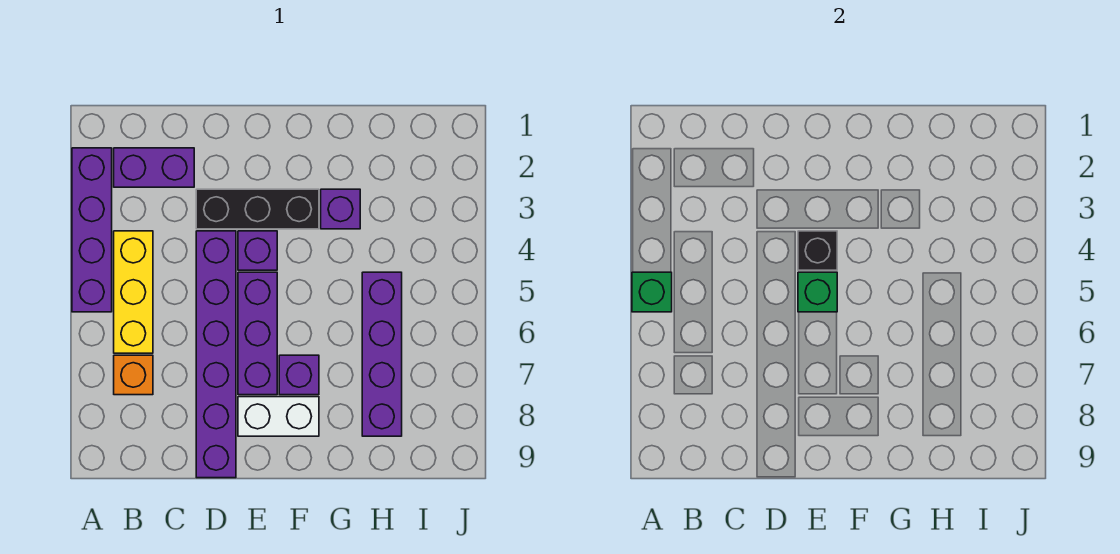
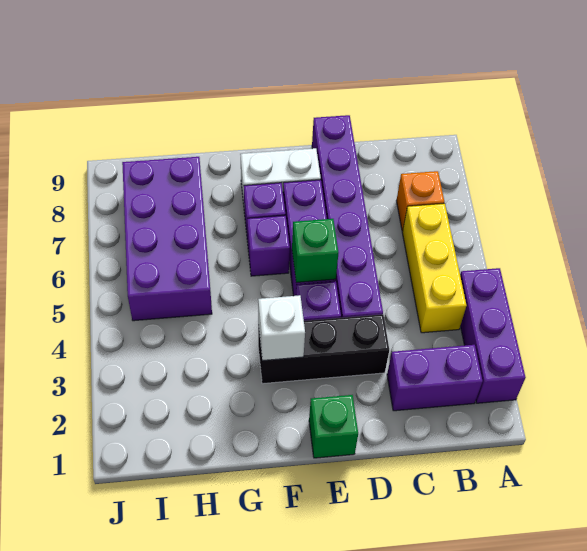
purple 1x4 brick [72,148,112,312] -> purple 1x3 brick [460,268,526,403]
green 1x1 brick [632,272,672,312] -> green 1x1 brick moved to [309,395,358,458]
black 1x1 brick [798,231,837,270] -> none
none -> white 1x1 brick [258,295,305,361]
purple 1x1 brick [321,189,360,229] -> purple 1x1 brick moved to [247,215,290,276]
purple 1x4 brick [362,272,402,436] -> purple 2x4 brick [122,157,212,321]

